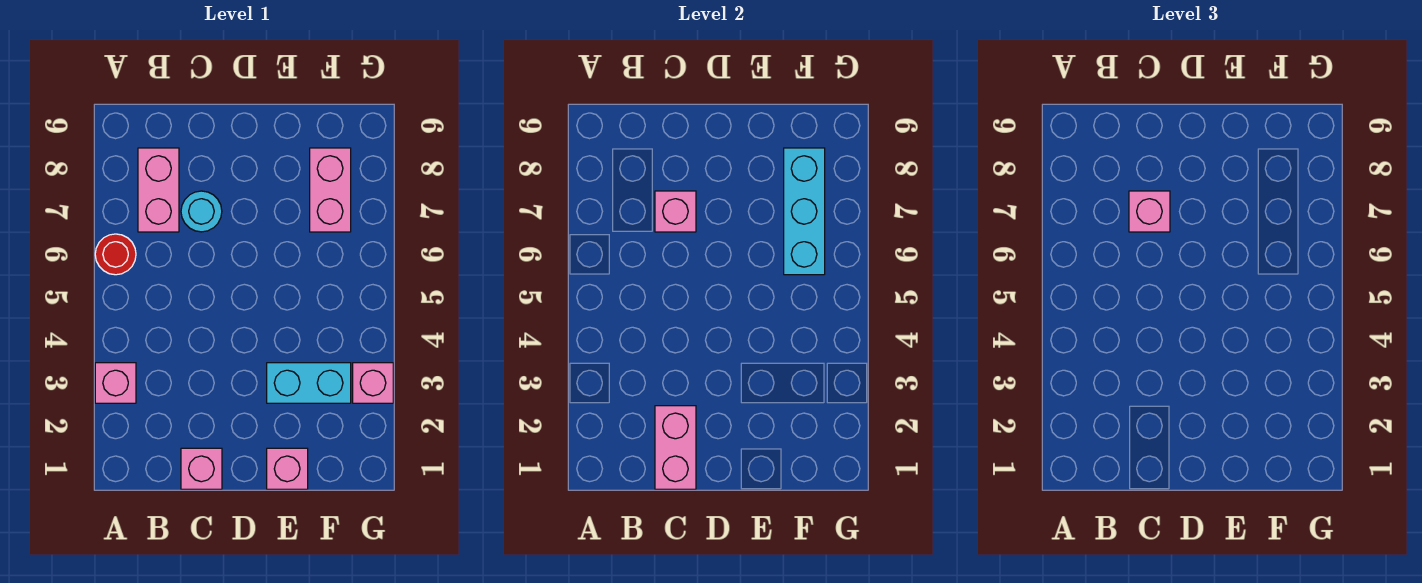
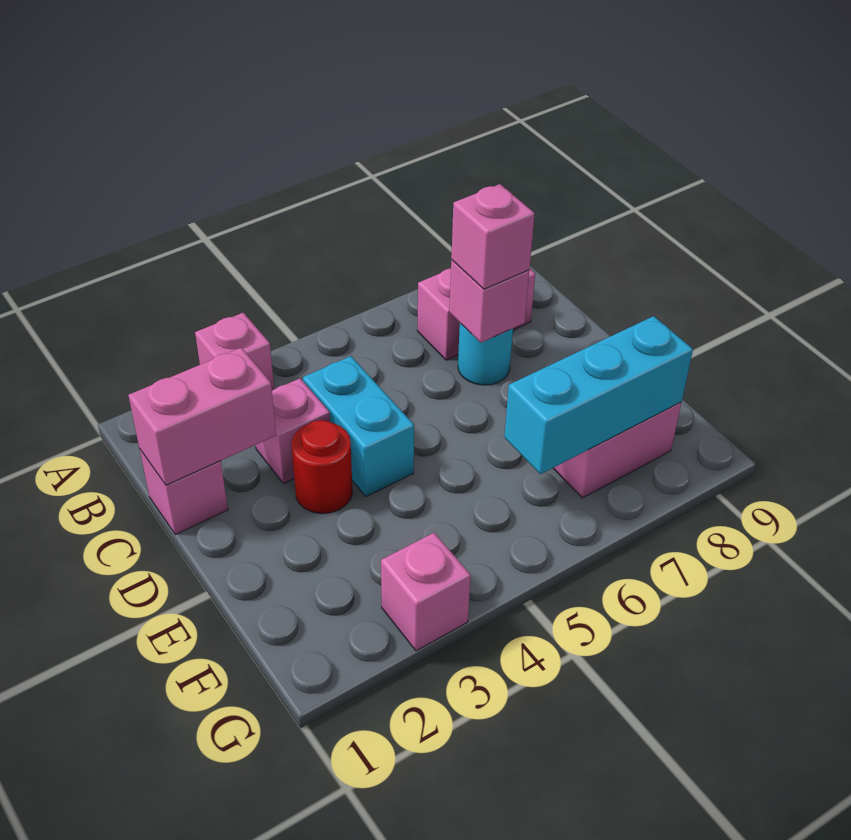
red 1x1 round brick [95,234,136,275] -> red 1x1 round brick moved to [291,420,353,514]
pink 1x1 brick [267,448,308,489] -> pink 1x1 brick moved to [256,378,330,483]
cyan 1x2 brick [267,363,351,403] -> cyan 1x2 brick moved to [303,356,414,497]

